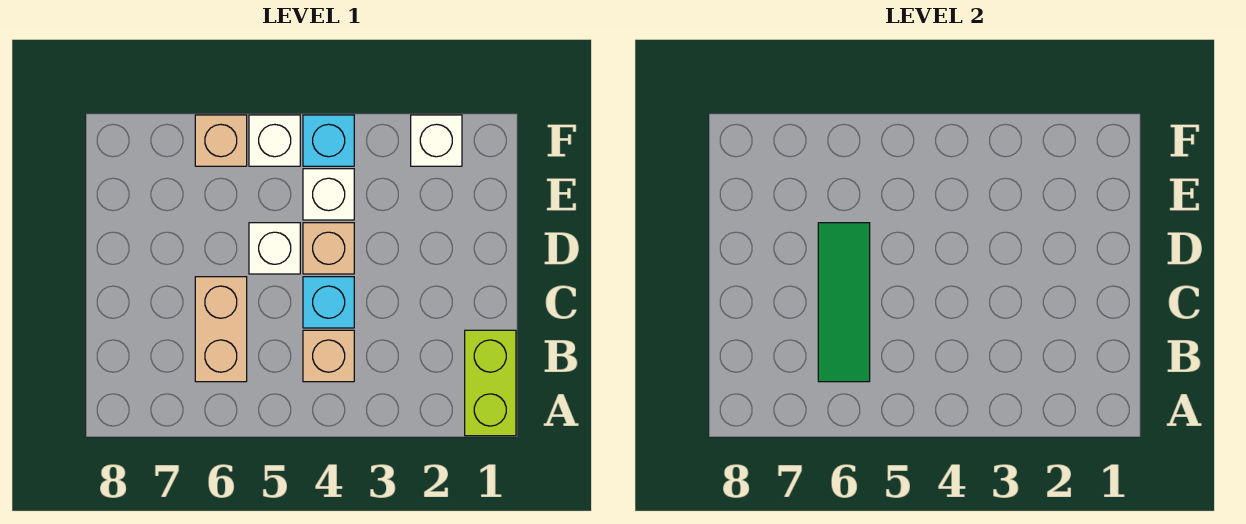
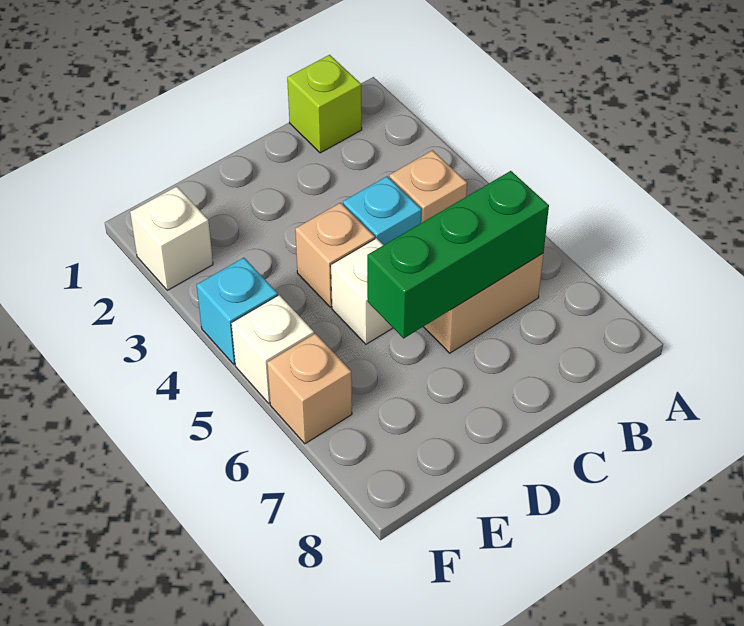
lime 1x2 brick [465,330,516,436] -> lime 1x1 brick [287,55,362,153]
green 1x3 tile [818,223,870,382] -> green 1x3 brick [367,171,549,338]
white 1x1 brick [303,169,354,220] -> none

